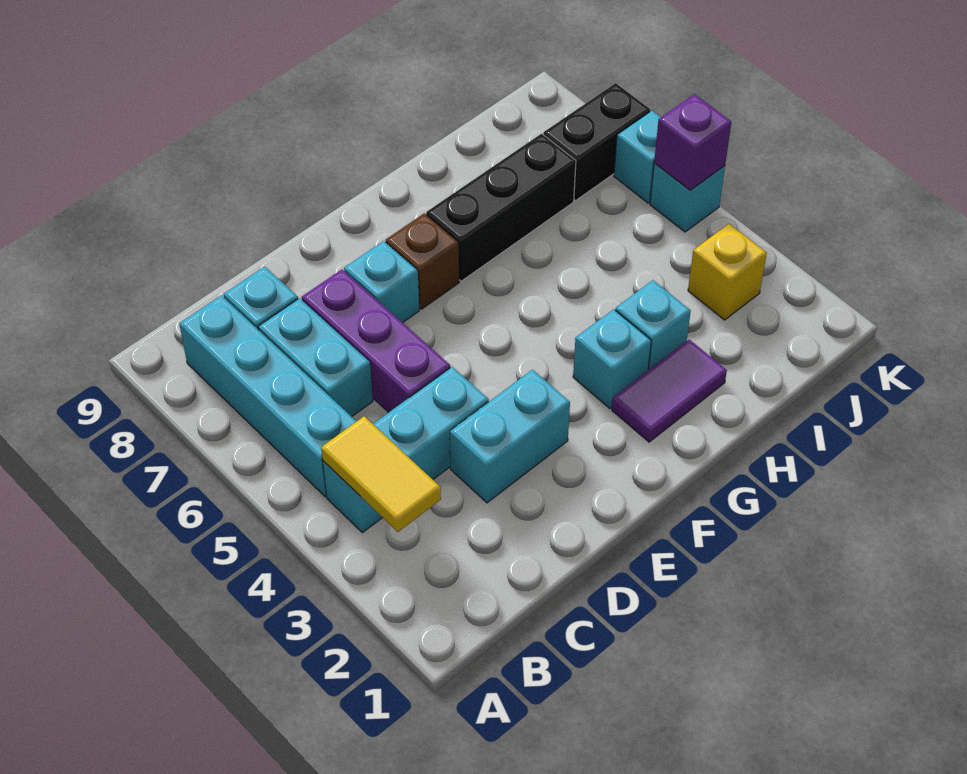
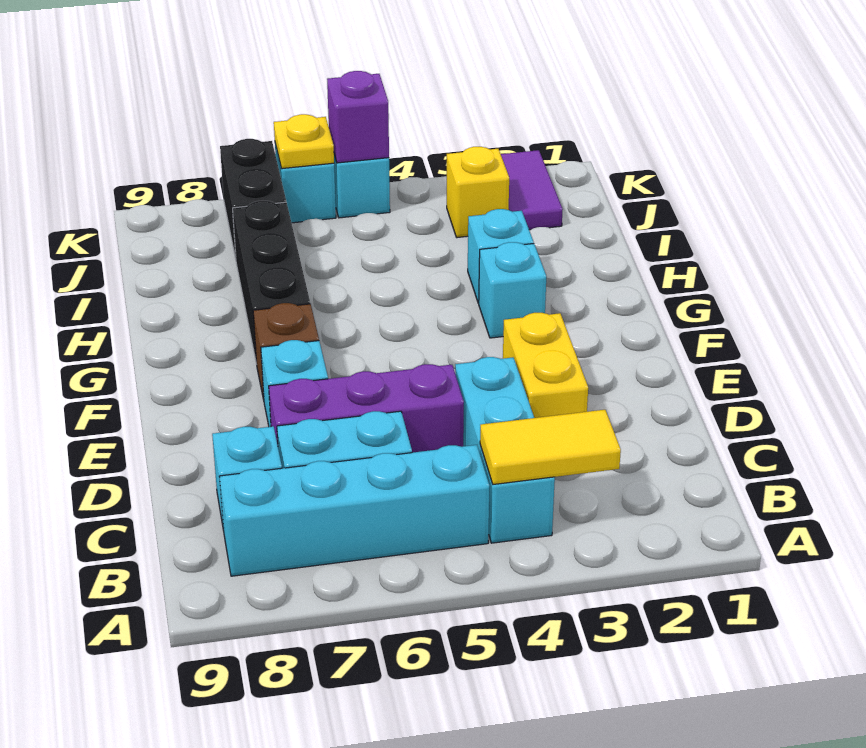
cyan 1x2 brick [450,370,570,503] -> yellow 1x2 brick [503,313,588,418]
purple 1x2 tile [612,340,727,442] -> purple 1x2 tile moved to [501,150,563,230]
none -> yellow 1x1 plate [274,114,334,169]

